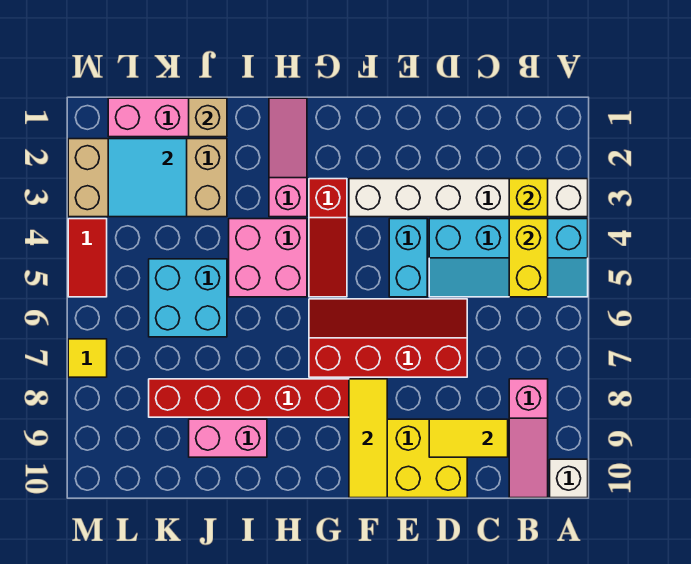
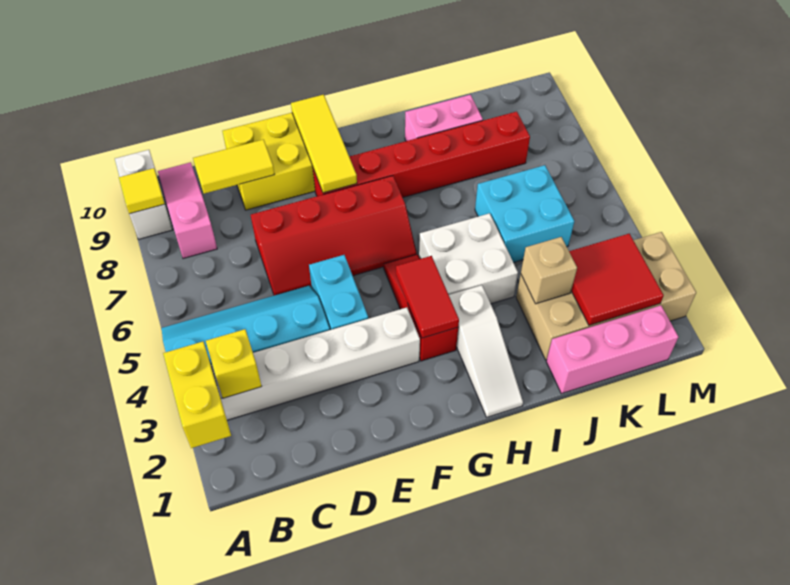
white 1x1 brick [550,459,588,498] -> white 1x2 brick [115,150,173,239]
yellow 1x2 brick [509,219,548,297] -> yellow 1x2 brick moved to [163,342,231,448]
pink 1x3 slope [269,98,307,217] -> white 1x3 slope [449,285,523,417]
pink 2x2 brick [229,219,307,297] -> white 2x2 brick [419,213,518,304]
tan 1x1 brick [189,98,227,137] -> tan 1x1 brick moved to [521,237,577,304]
cyan 2x2 tile [108,139,187,217] -> red 2x2 tile [569,233,664,325]
red 1x2 tile [68,219,107,297] -> red 1x2 tile moved to [396,256,459,338]
yellow 1x1 tile [68,339,107,377] -> yellow 1x1 tile moved to [119,168,165,214]

